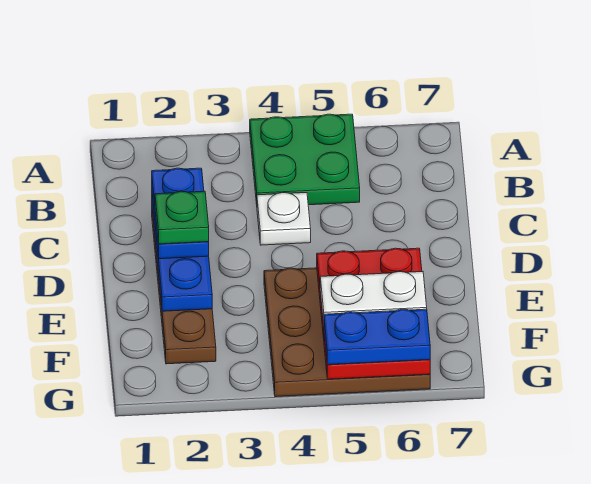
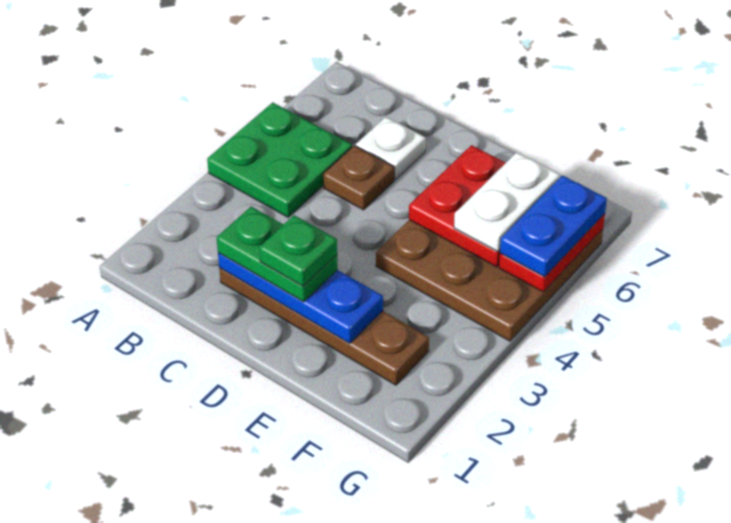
blue 1x2 plate [152,168,209,259] -> green 1x2 plate [217,207,338,302]
white 1x1 plate [257,193,311,245] -> white 1x1 plate moved to [356,117,426,180]
none -> brown 1x1 plate [323,146,394,210]

